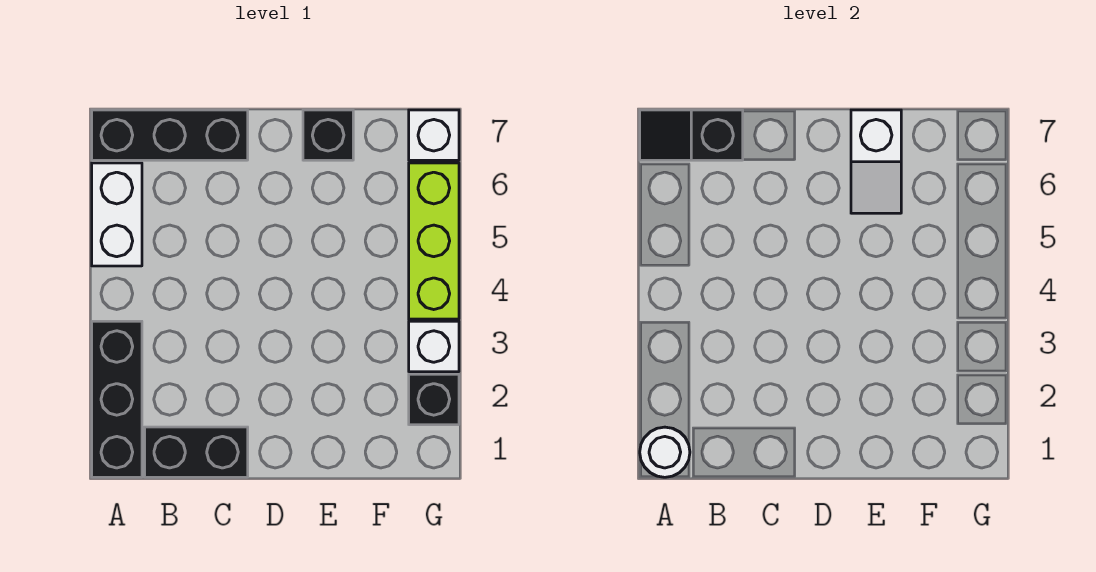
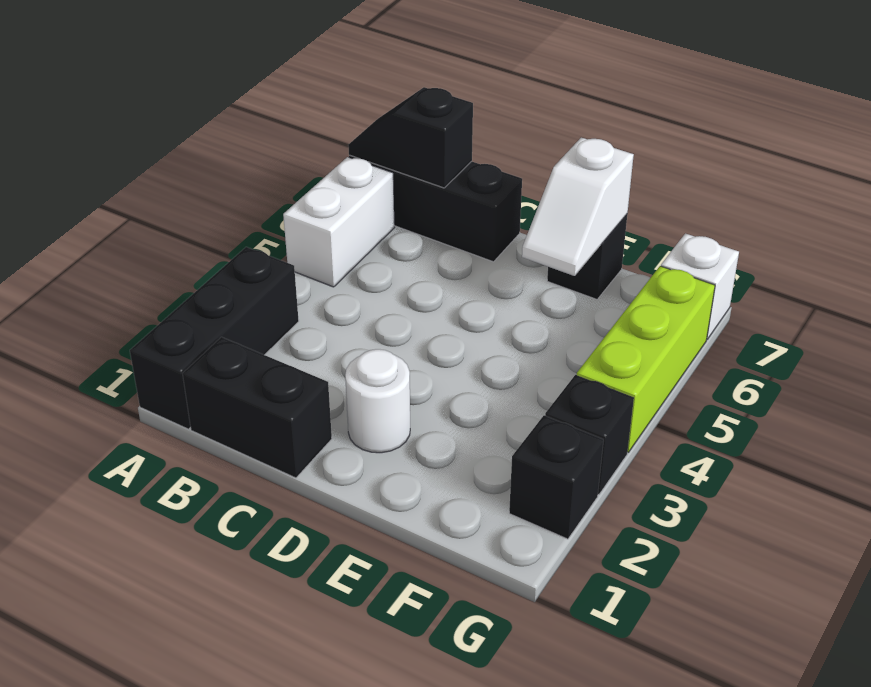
white 1x1 round brick [640,427,690,477] -> white 1x1 round brick moved to [345,349,410,453]
white 1x1 brick [409,321,459,372] -> black 1x1 brick [545,375,634,494]

